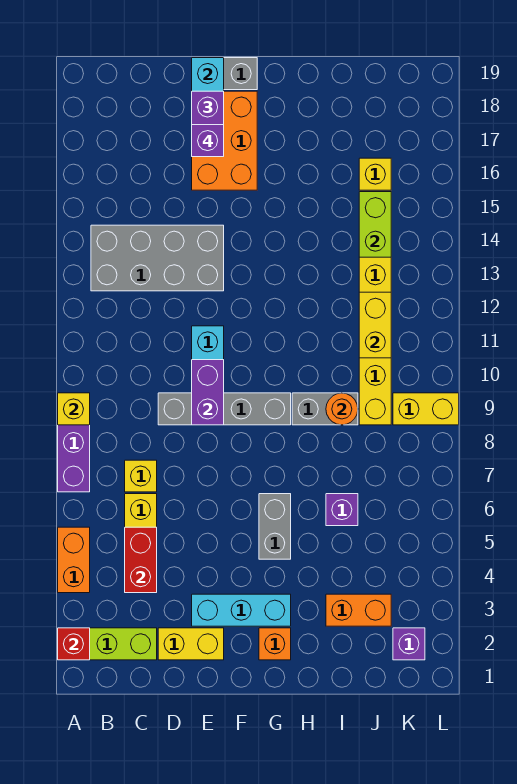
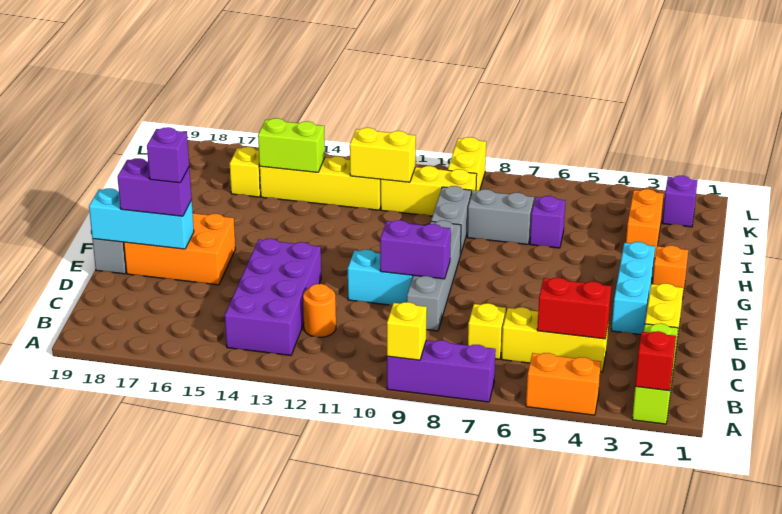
grey 2x4 brick [91,225,224,291] -> purple 2x4 brick [225,239,321,355]
grey 1x2 brick [259,494,291,559] -> grey 1x2 brick moved to [467,189,534,244]
orange 1x1 round brick [326,393,358,425] -> orange 1x1 round brick moved to [303,284,336,337]

